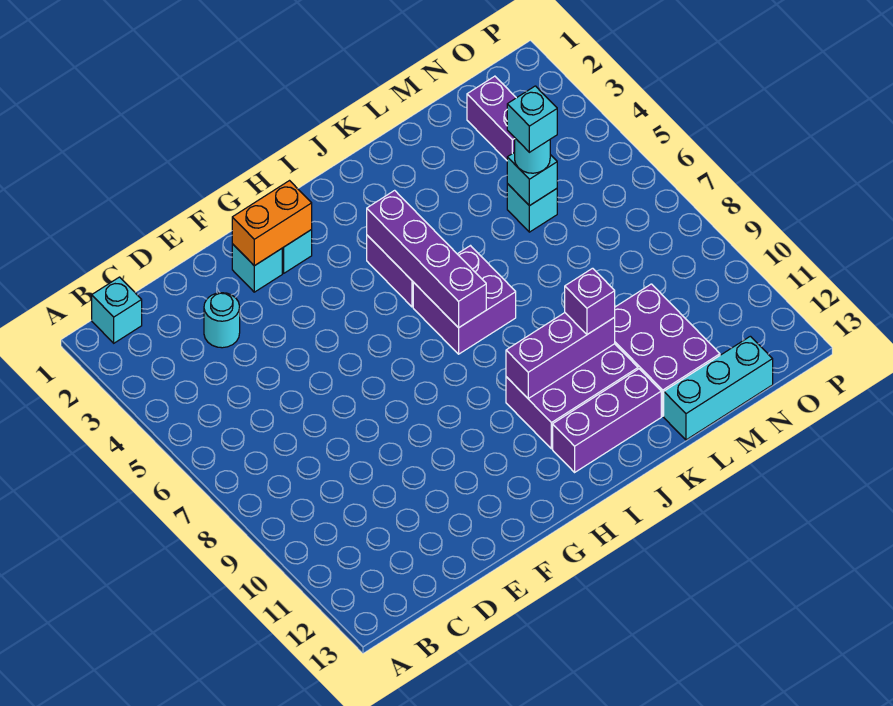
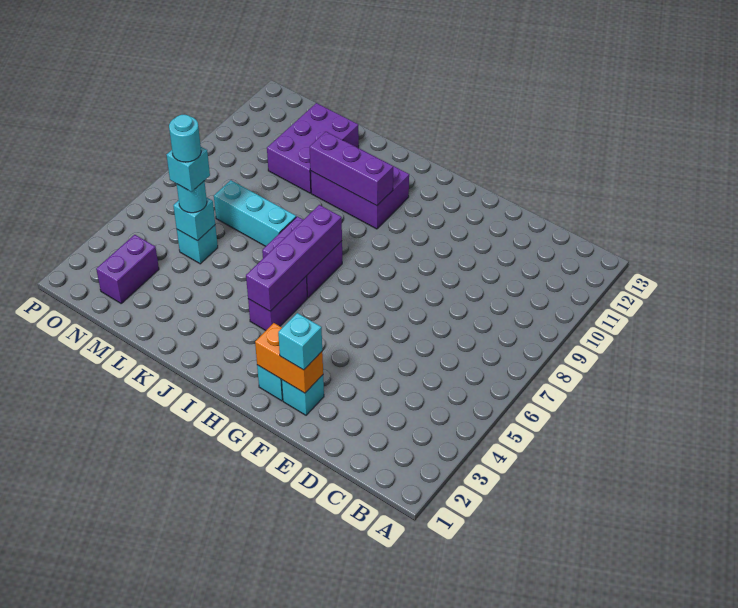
cyan 1x1 brick [92,277,142,343] -> cyan 1x1 brick moved to [278,313,322,370]
cyan 1x1 round brick [204,293,240,348] -> cyan 1x1 round brick moved to [169,114,201,162]
purple 1x3 brick [553,369,661,472] -> none
purple 1x1 brick [565,268,615,335] -> none
cyan 1x3 brick [664,336,773,440] -> cyan 1x3 brick moved to [214,180,296,246]

